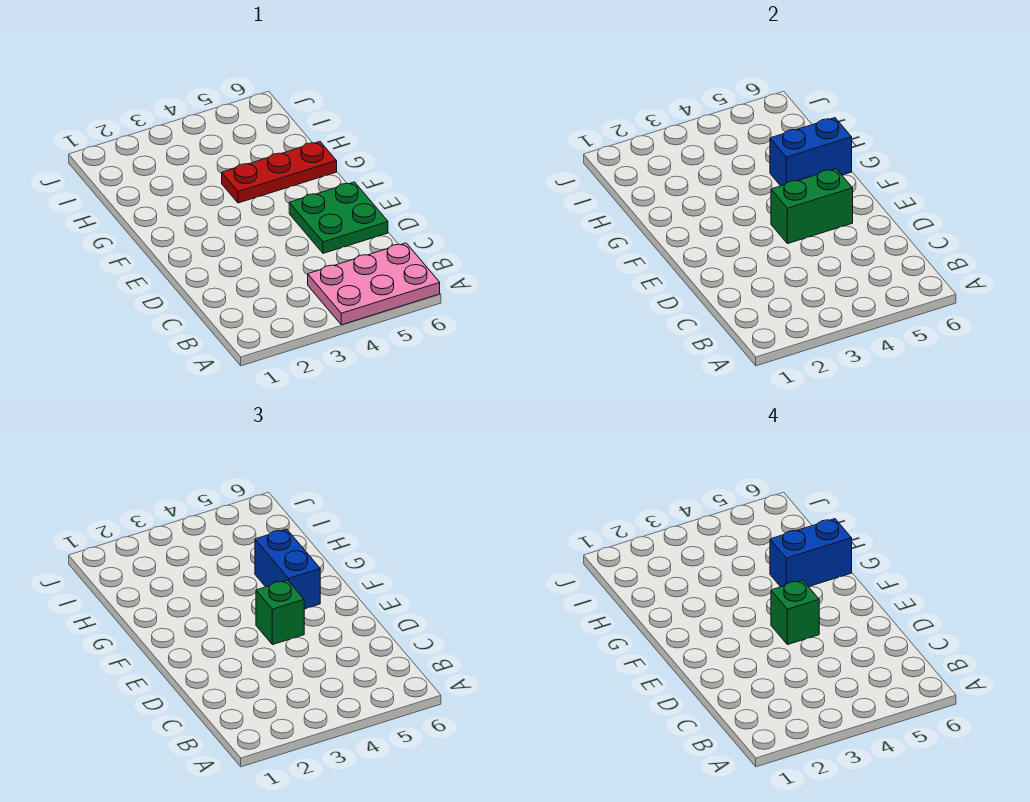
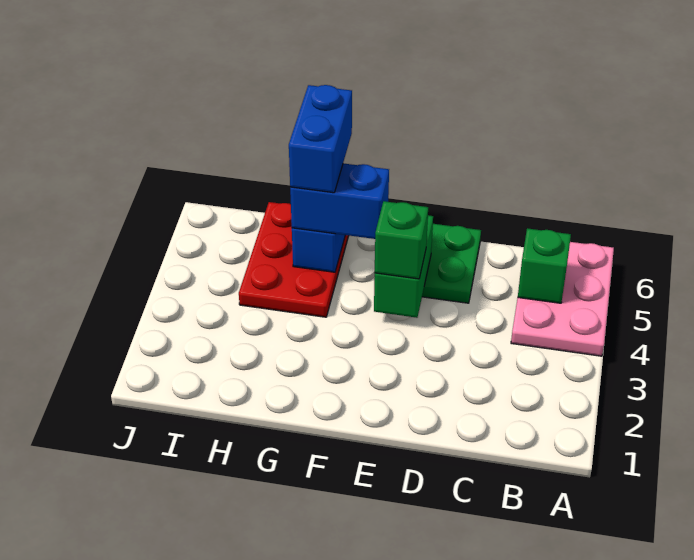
green 1x1 brick [771,580,819,645] -> green 1x1 brick moved to [518,228,571,303]
red 1x3 plate [222,142,337,203] -> red 2x3 plate [239,202,349,317]

